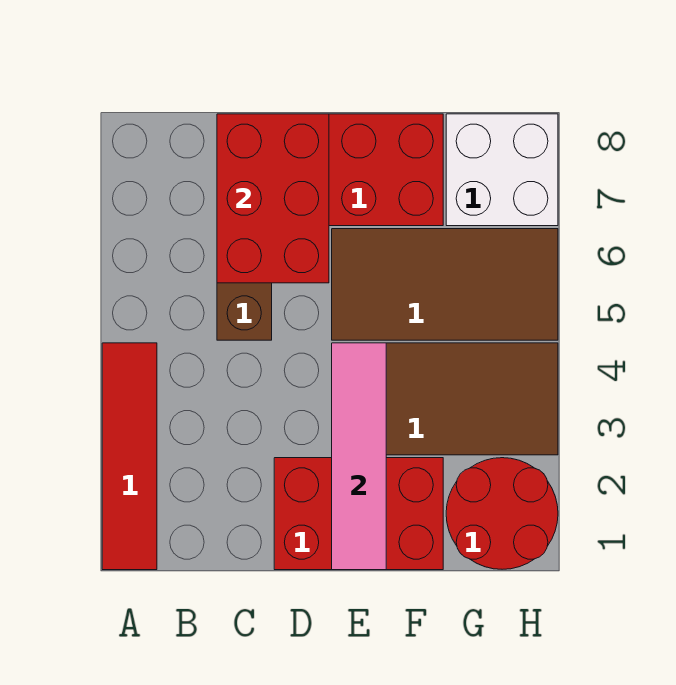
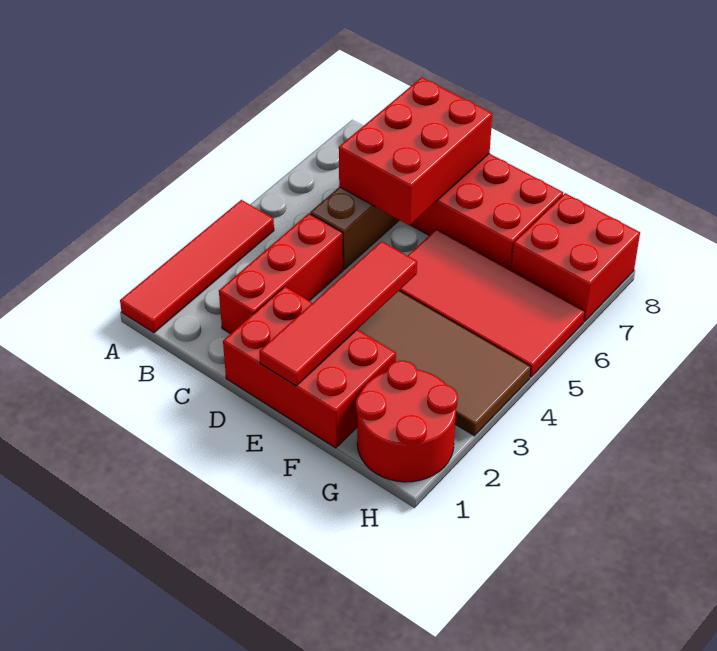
none -> red 1x3 brick [219,213,343,334]
pink 1x4 tile [332,343,386,570] -> red 1x4 tile [259,241,417,386]
brown 2x4 tile [332,229,558,340] -> red 2x4 tile [399,229,585,377]
white 2x2 brick [446,114,558,226] -> red 2x2 brick [511,193,640,322]

